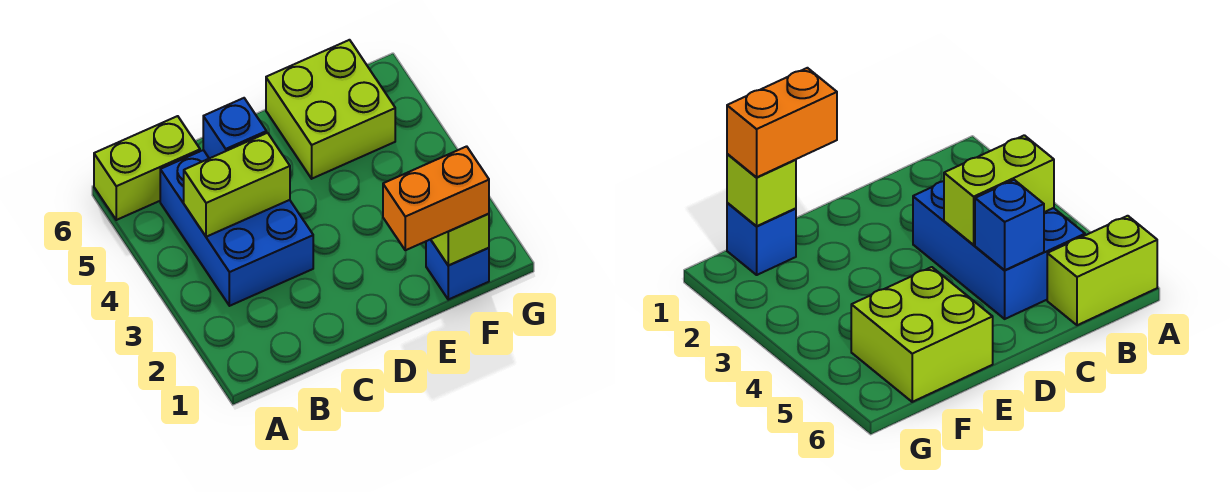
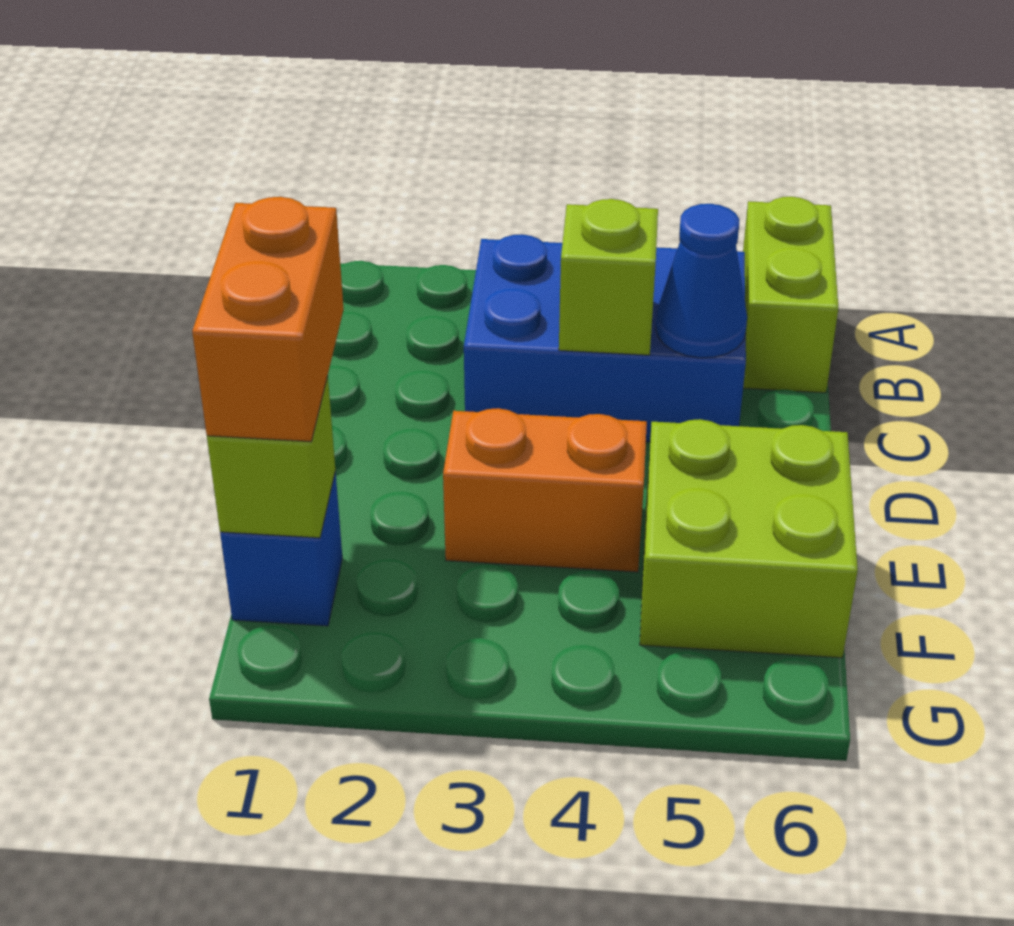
lime 1x2 brick [184,133,290,237] -> lime 1x1 brick [559,199,658,355]
blue 1x1 brick [203,98,267,158] -> blue 1x1 cone [656,204,747,358]
none -> orange 1x2 brick [443,408,647,572]

